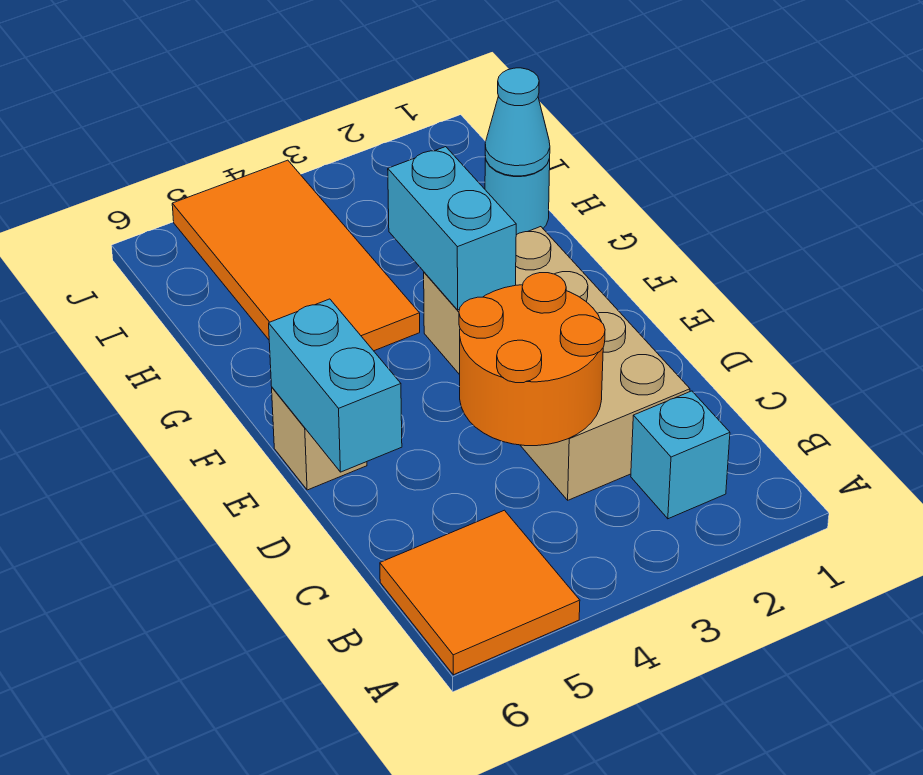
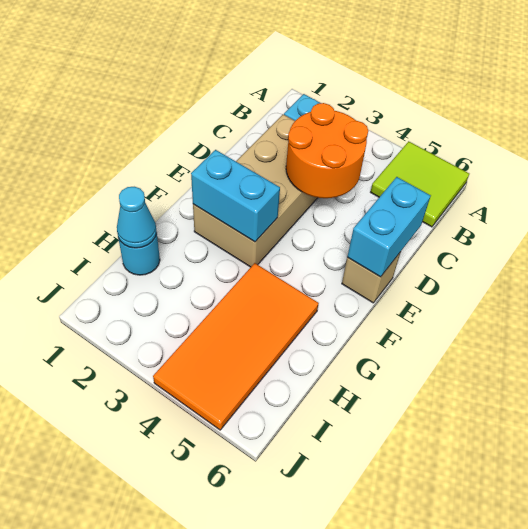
orange 2x2 tile [380,510,580,675] -> lime 2x2 tile [371,141,469,227]
cyan 1x2 brick [388,147,516,310] -> cyan 1x2 brick turned to [191,150,280,242]

